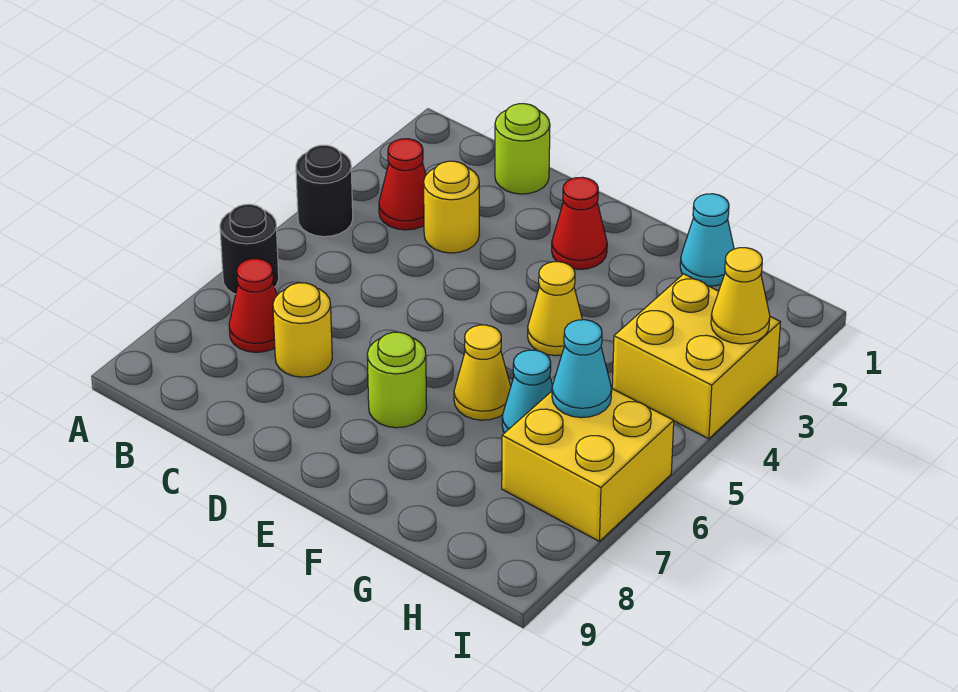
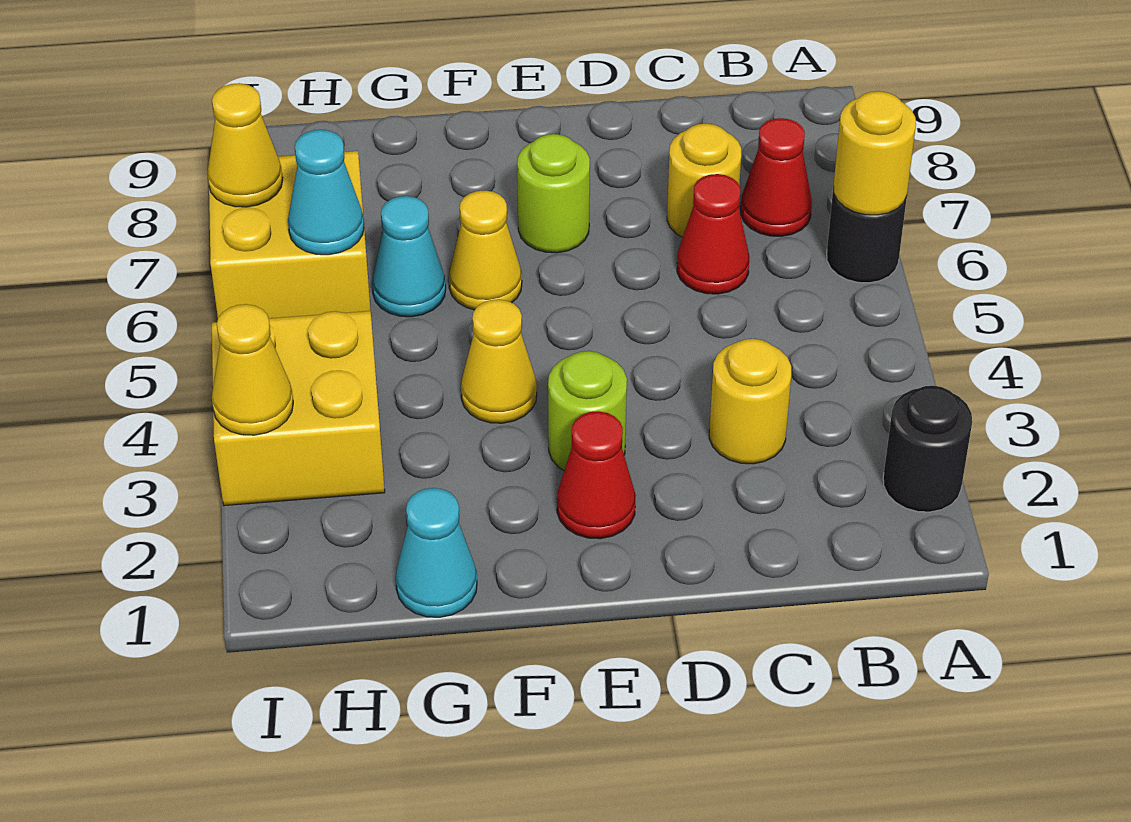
black 1x1 round brick [296,145,353,237] -> black 1x1 round brick moved to [883,386,972,512]
none -> yellow 1x1 round brick [833,91,916,215]
red 1x1 cone [379,139,426,230] -> red 1x1 cone moved to [677,174,749,294]
lime 1x1 round brick [495,104,550,194] -> lime 1x1 round brick moved to [548,351,627,470]
none -> yellow 1x1 cone [207,83,283,207]

